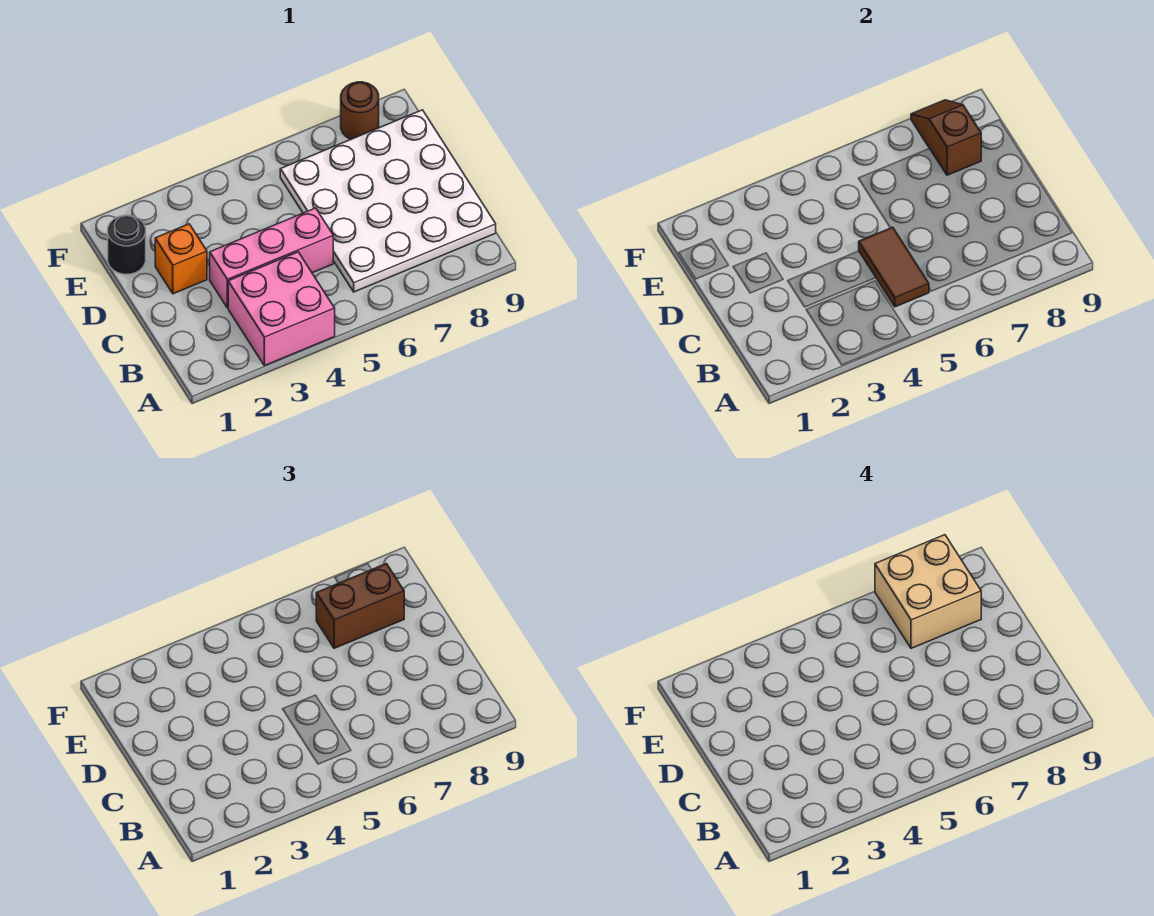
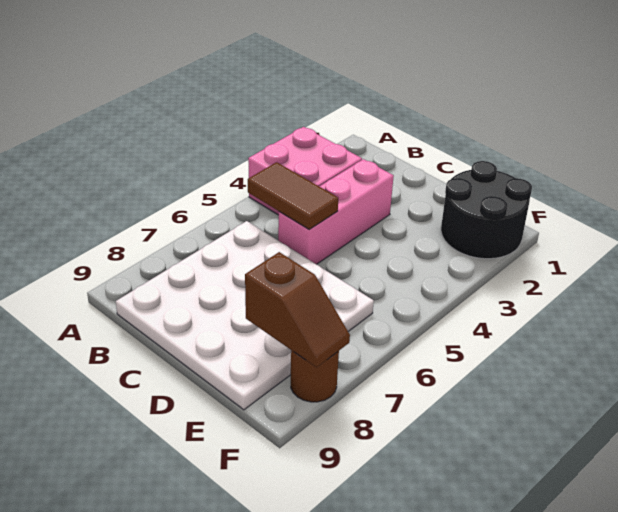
orange 1x1 brick [155,224,207,294] -> none
black 1x1 round brick [108,215,146,274] -> black 2x2 round brick [441,161,532,259]
brown 1x2 brick [316,564,404,648] -> none
tan 2x2 brick [875,535,981,648] -> none

